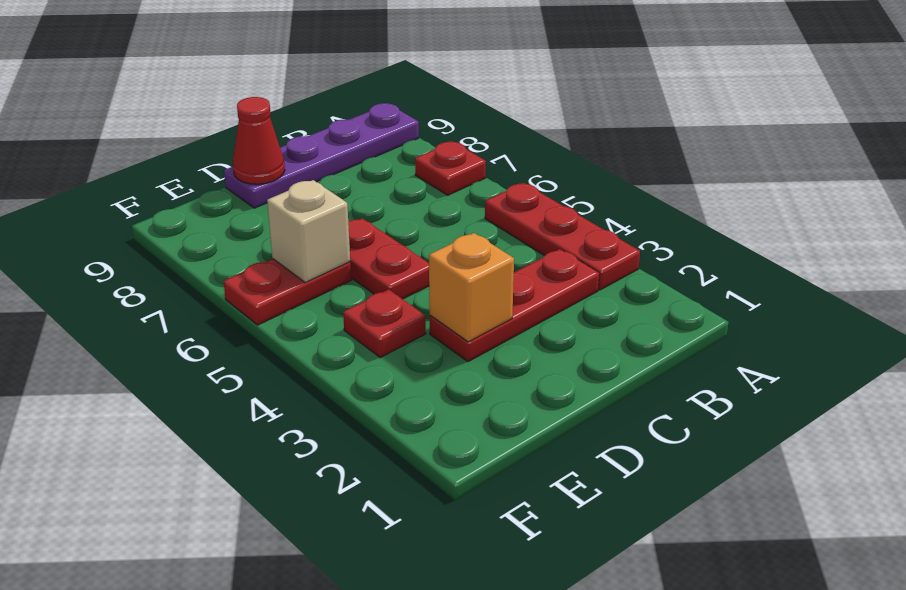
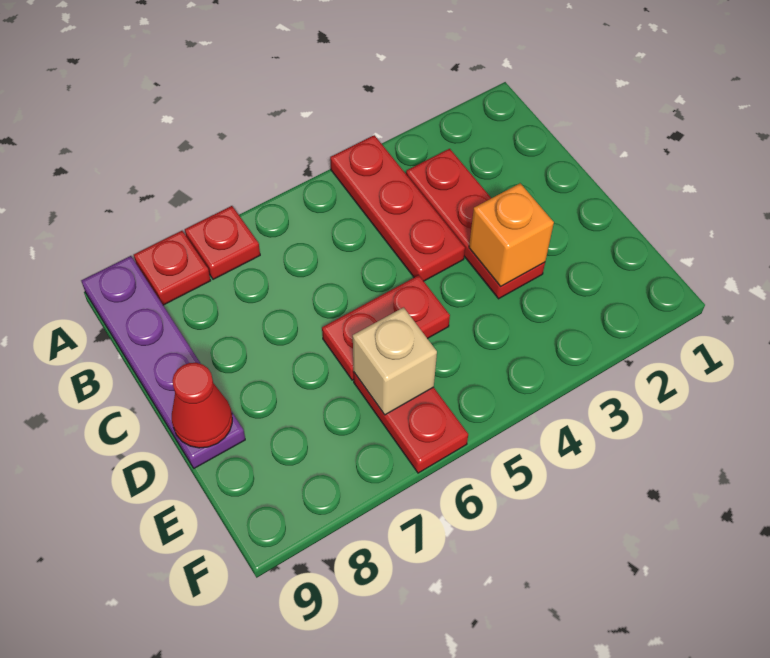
red 1x3 plate [485,183,640,290] -> red 1x3 plate turned to [330,135,465,281]
red 1x1 plate [343,289,426,357] -> red 1x1 plate moved to [134,231,211,305]

